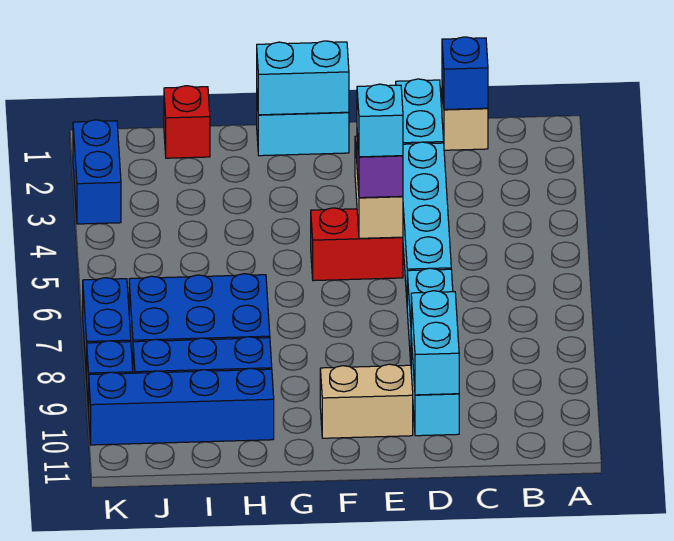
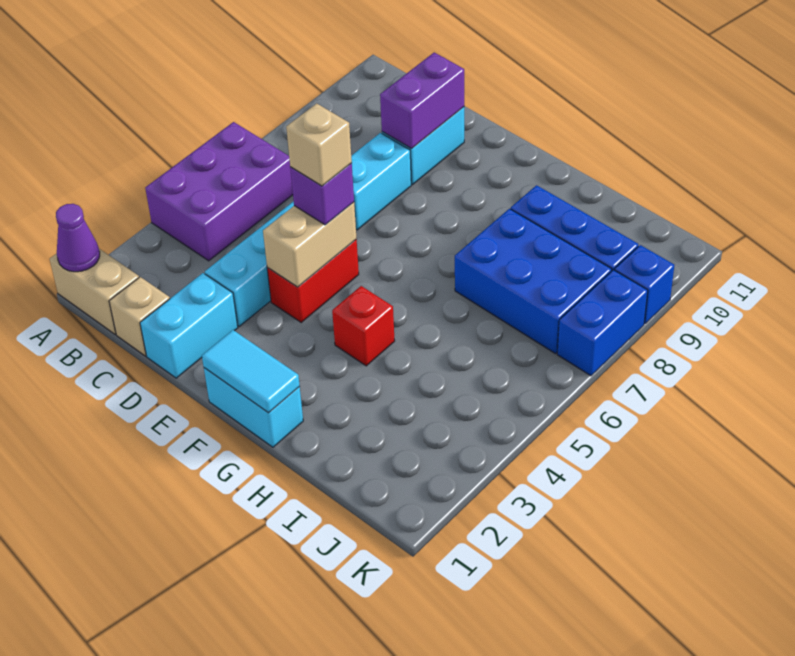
none -> purple 1x1 cone [56,204,100,272]
none -> purple 2x3 brick [145,122,293,261]
blue 1x1 brick [442,37,488,110] -> none
cyan 1x2 brick [411,291,459,395] -> purple 1x2 brick [380,53,464,148]
red 1x2 brick [311,208,403,281] -> red 1x2 brick turned to [267,240,359,322]
cyan 1x1 brick [357,84,403,157] -> tan 1x1 brick [286,103,352,186]
tan 1x2 brick [320,364,413,438] -> tan 1x2 brick moved to [50,249,139,334]
cyan 1x2 brick [257,41,349,115] -> cyan 1x2 tile [202,330,300,413]
blue 1x4 brick [89,368,274,445] -> none
red 1x1 brick [164,86,210,158] -> red 1x1 brick moved to [332,286,395,366]
blue 1x2 brick [73,120,121,224] -> none

